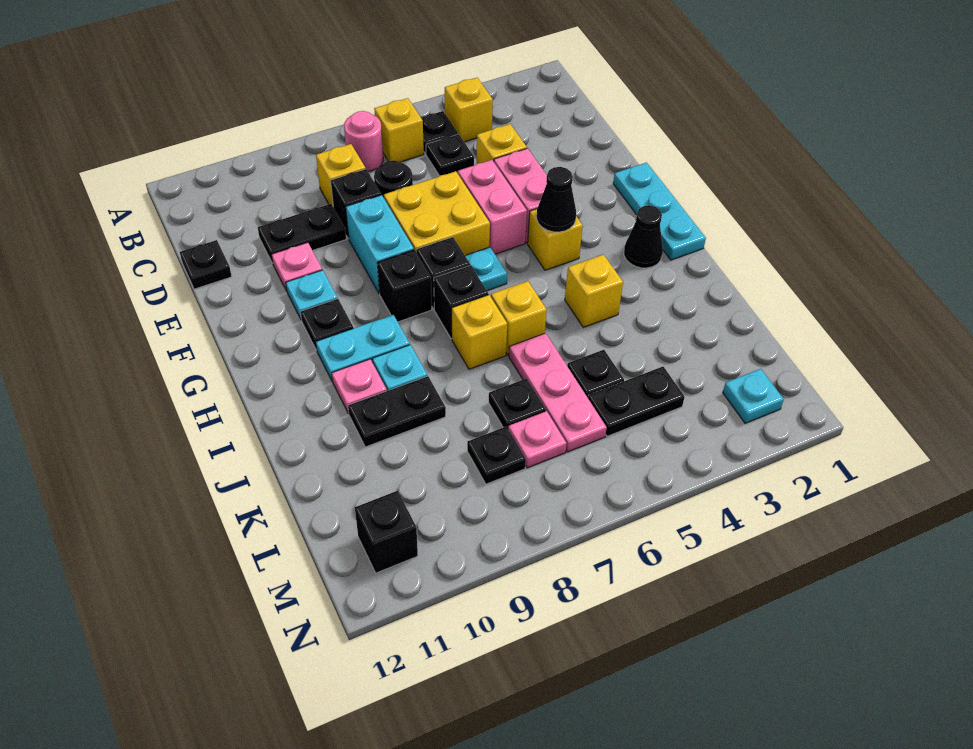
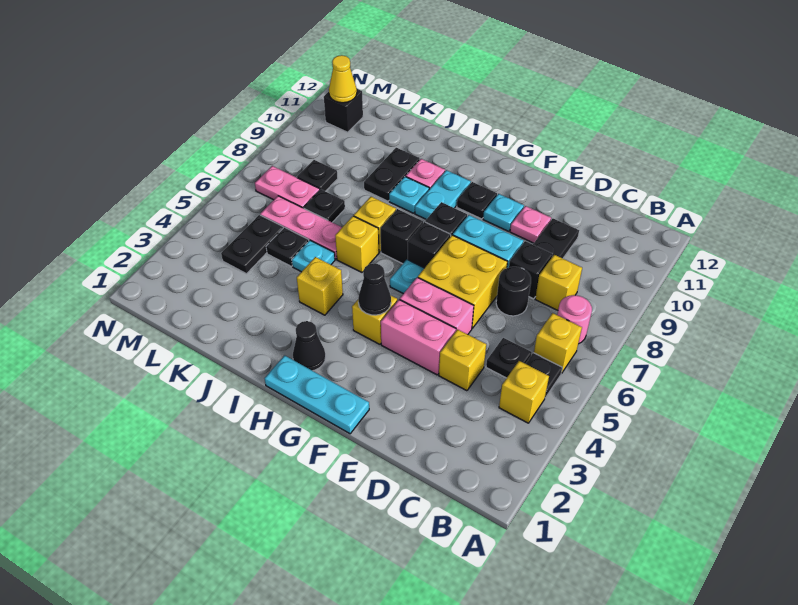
black 1x1 plate [180,240,232,289] -> none
pink 1x1 plate [508,411,567,468] -> pink 1x2 plate [255,166,320,208]
cyan 1x1 plate [723,369,784,423] -> cyan 1x1 plate moved to [292,240,335,272]
none -> yellow 1x1 cone [329,55,357,103]

